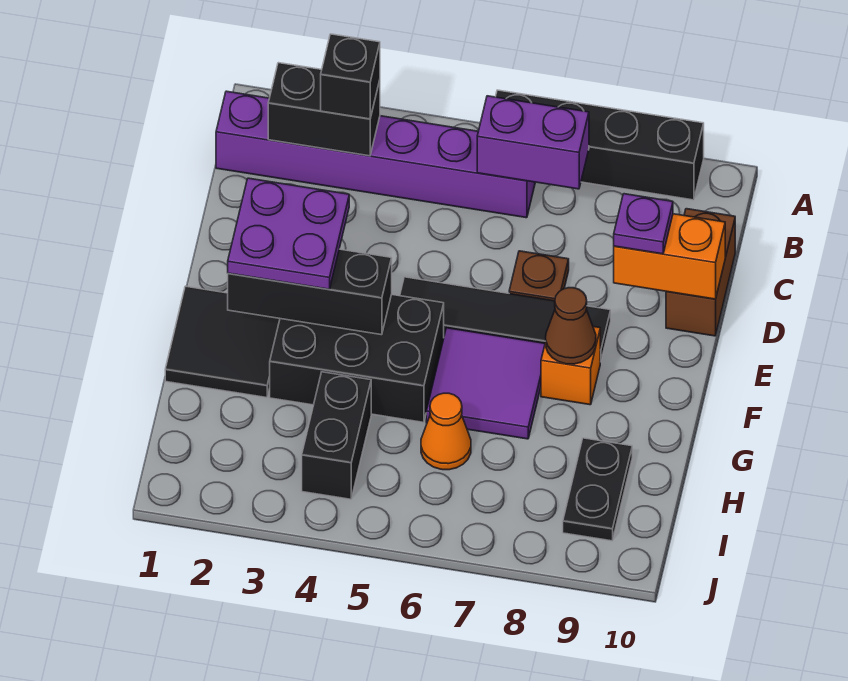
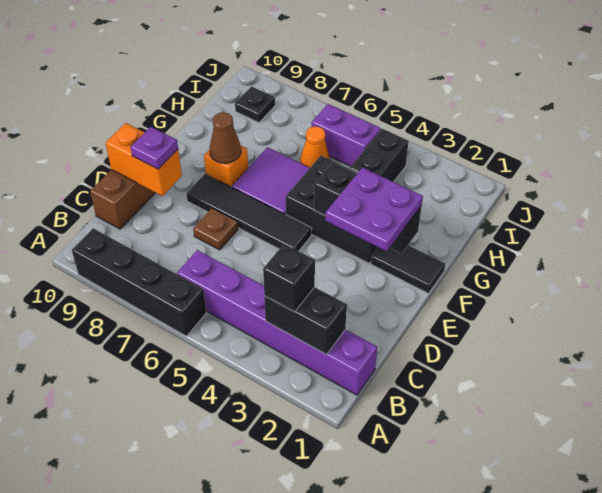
purple 1x2 brick [477,96,589,189] -> purple 1x2 brick moved to [312,104,381,166]
black 2x2 tile [165,286,280,398] -> black 1x2 tile [371,245,445,294]
black 1x2 plate [563,438,632,541] -> black 1x1 plate [235,87,275,123]

